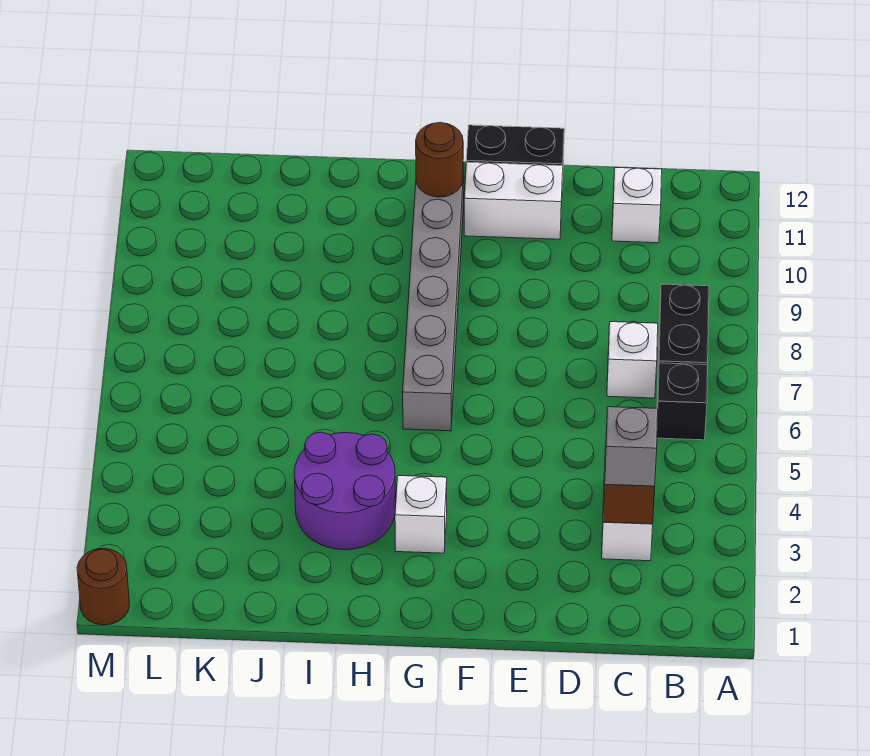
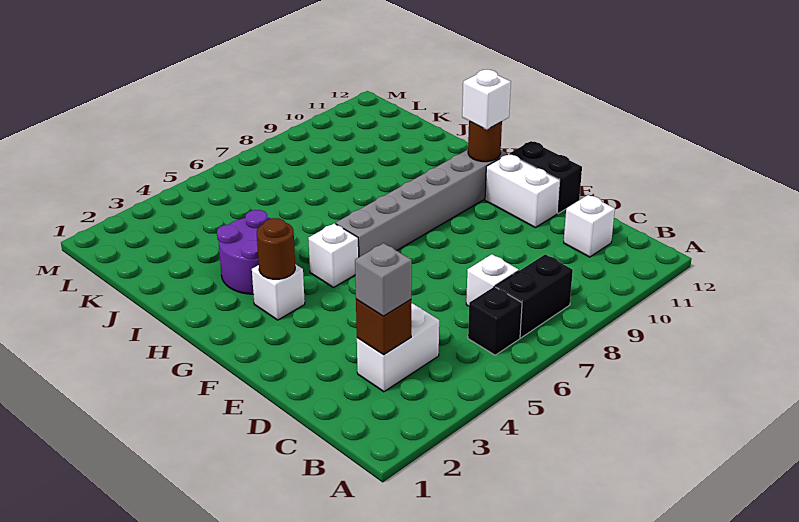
none -> white 1x1 brick [308,223,359,287]
none -> white 1x1 brick [462,70,511,130]
brown 1x1 round brick [77,548,130,625] -> brown 1x1 round brick moved to [257,218,295,279]

